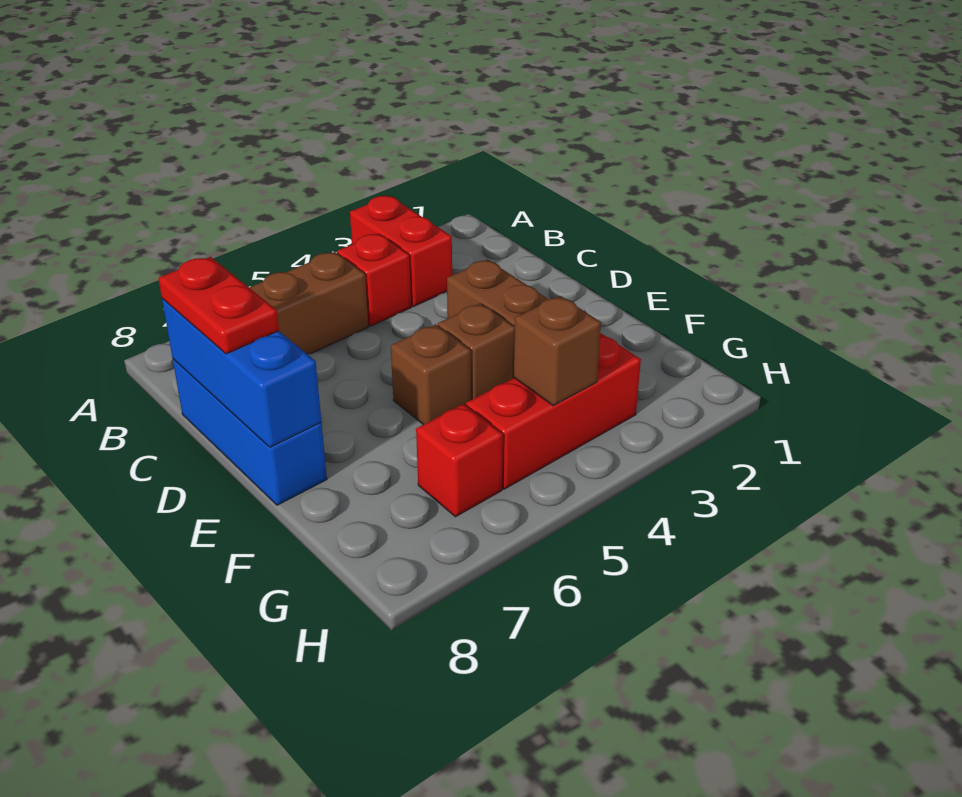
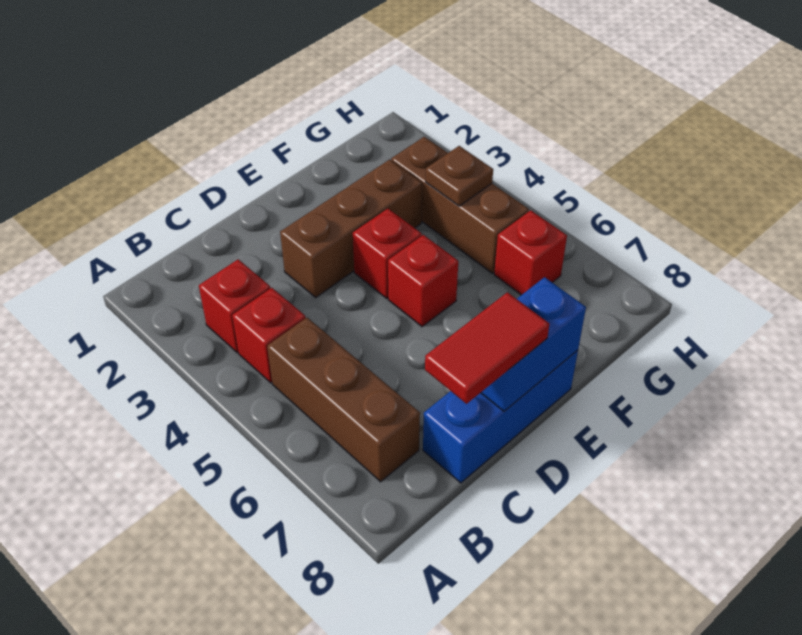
red 1x2 brick [350,196,452,307] -> red 1x1 brick [199,259,270,353]
blue 1x3 brick [162,299,321,447] -> blue 1x2 brick [481,277,586,411]
red 1x2 plate [158,257,279,354] -> red 1x2 tile [425,292,549,404]
brown 1x1 brick [438,303,515,400] -> red 1x1 brick [353,209,422,298]
brown 1x1 brick [391,324,471,425] -> red 1x1 brick [388,235,458,327]
red 1x3 brick [466,334,641,489] -> brown 1x3 brick [391,137,529,273]
brown 1x1 brick [514,296,601,406] -> brown 1x1 plate [426,146,493,206]

